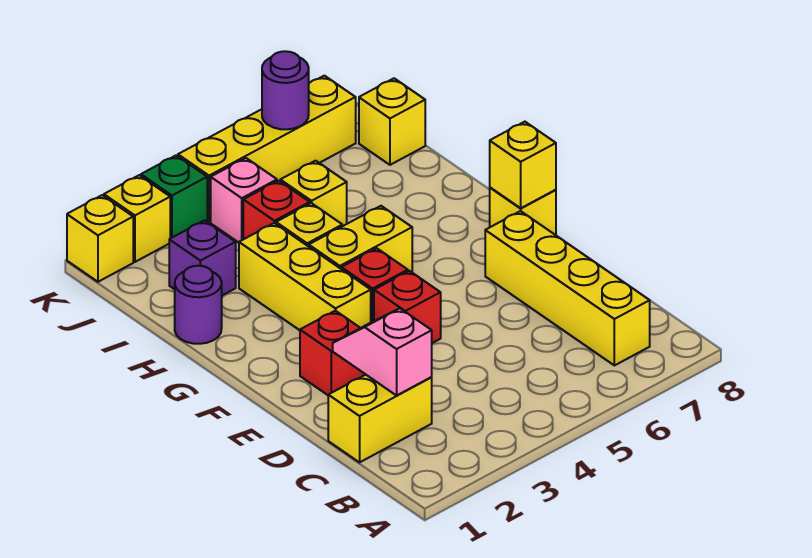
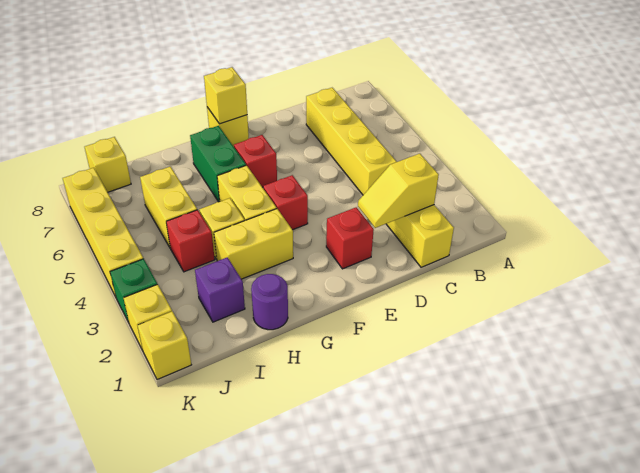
yellow 1x4 brick [485,211,650,365] -> yellow 1x4 brick turned to [306,88,397,195]
pink 1x2 slope [333,308,432,395] -> yellow 1x2 slope [358,154,439,228]
red 1x1 brick [374,271,441,343] -> red 1x1 brick moved to [234,135,277,187]
yellow 1x3 brick [239,223,371,330] -> yellow 1x2 brick [214,209,293,279]
none -> green 1x2 brick [190,126,246,202]
yellow 1x1 brick [280,161,347,226] -> yellow 1x2 brick [140,167,197,247]
pink 1x1 brick [211,158,277,243] -> none
purple 1x1 round brick [262,51,309,129] -> none

